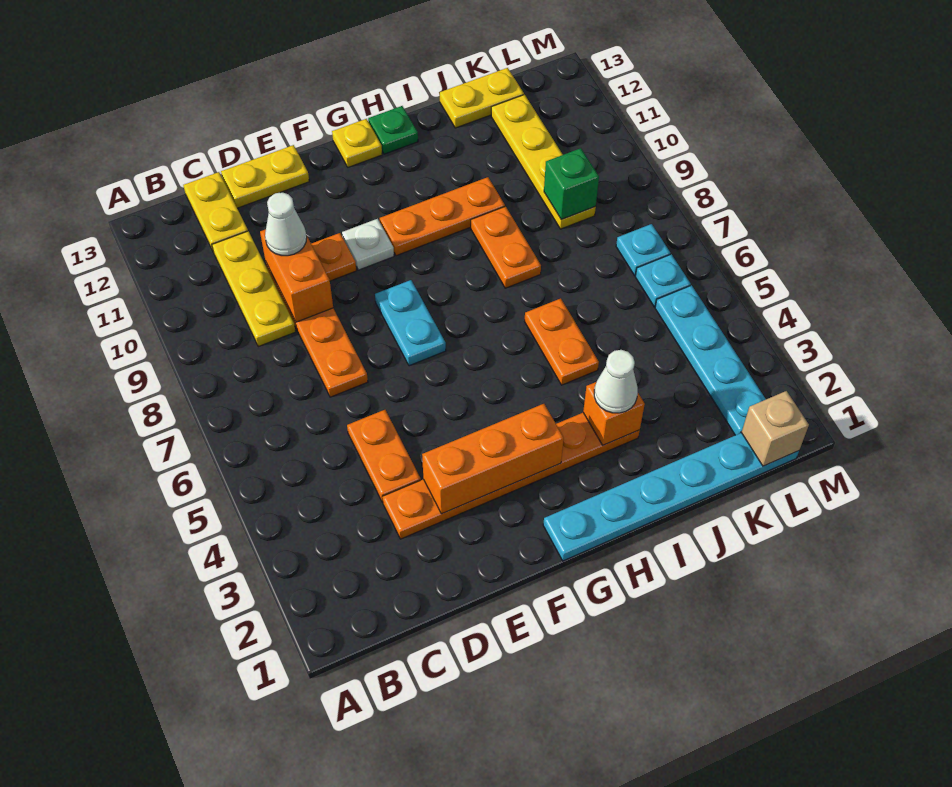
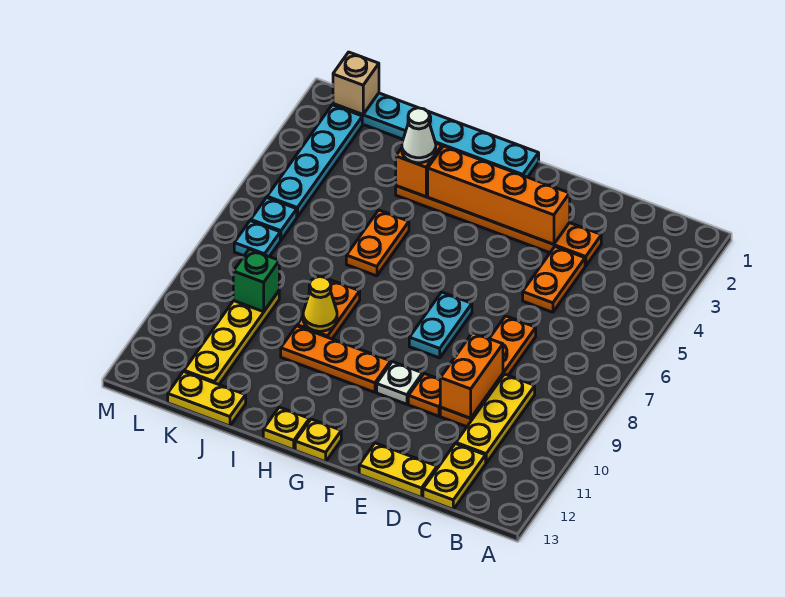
white 1x1 cone [265,192,307,256] -> none
orange 1x3 brick [422,404,564,514] -> orange 1x4 brick [428,146,570,244]
green 1x1 plate [368,106,418,154] -> yellow 1x1 plate [263,407,309,450]
none -> yellow 1x1 cone [303,277,337,331]

